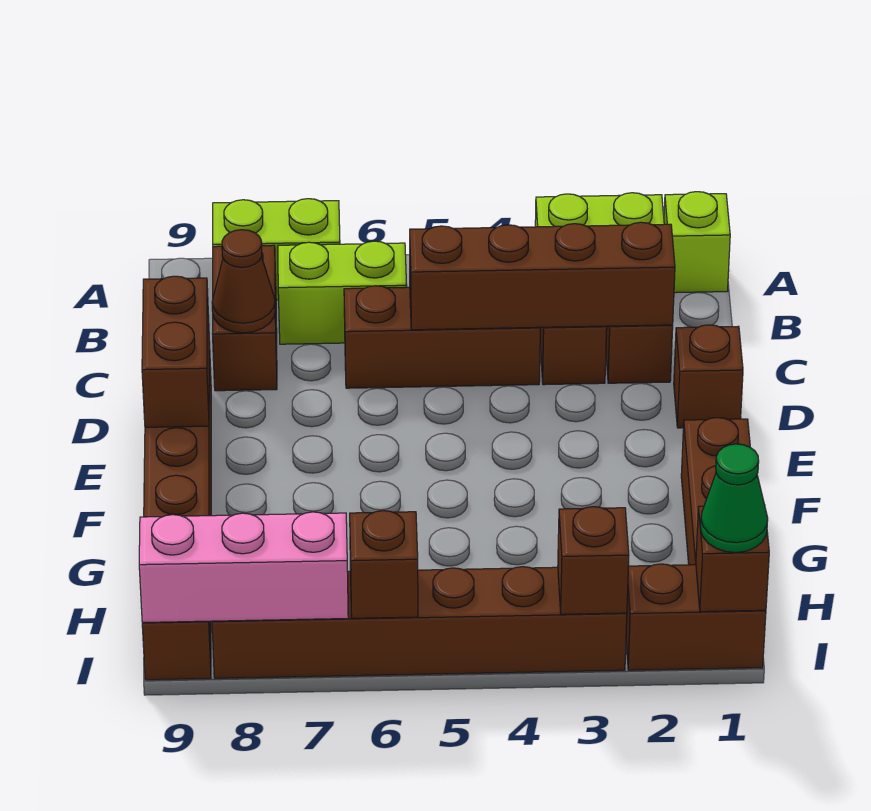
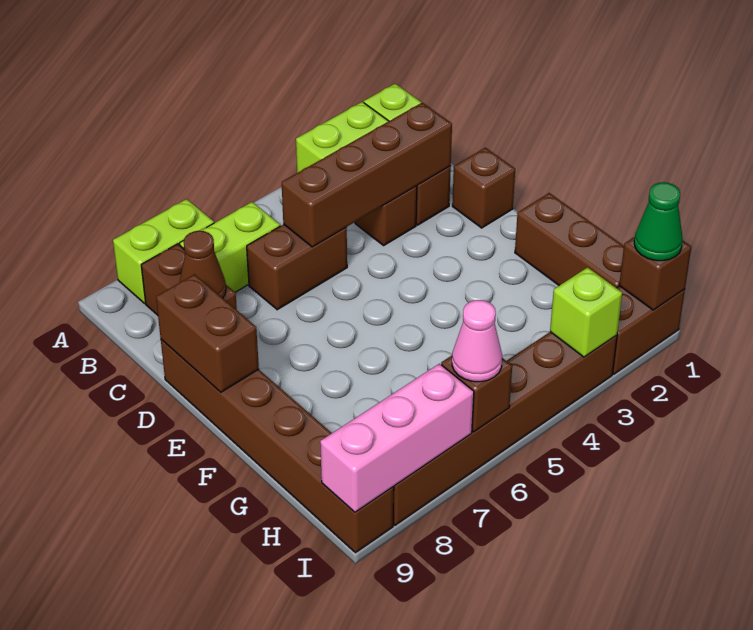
brown 1x3 brick [344,286,540,388] -> brown 1x2 brick [247,224,347,310]
brown 1x1 brick [558,507,629,614] -> lime 1x1 brick [550,267,622,357]
none -> pink 1x1 cone [452,300,502,382]

